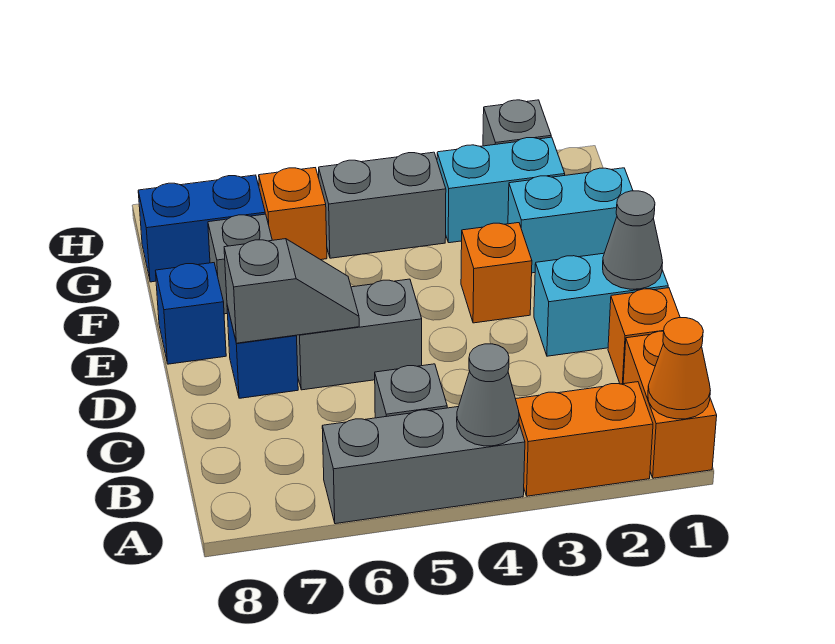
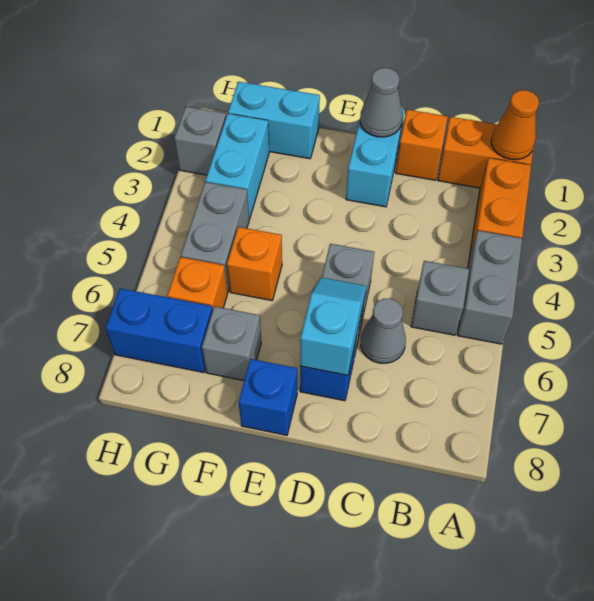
grey 1x3 brick [322,407,525,524] -> grey 1x2 brick [457,230,522,344]
grey 1x1 cone [457,344,519,446] -> grey 1x1 cone moved to [361,298,406,363]
grey 1x2 slope [224,239,359,343] -> cyan 1x2 slope [300,277,366,375]
orange 1x1 brick [461,223,532,323] -> orange 1x1 brick moved to [227,227,282,300]
cyan 1x2 brick [508,168,633,273] -> cyan 1x2 brick turned to [228,82,320,159]
blue 1x2 brick [138,175,265,282] -> blue 1x2 brick turned to [106,288,213,373]

